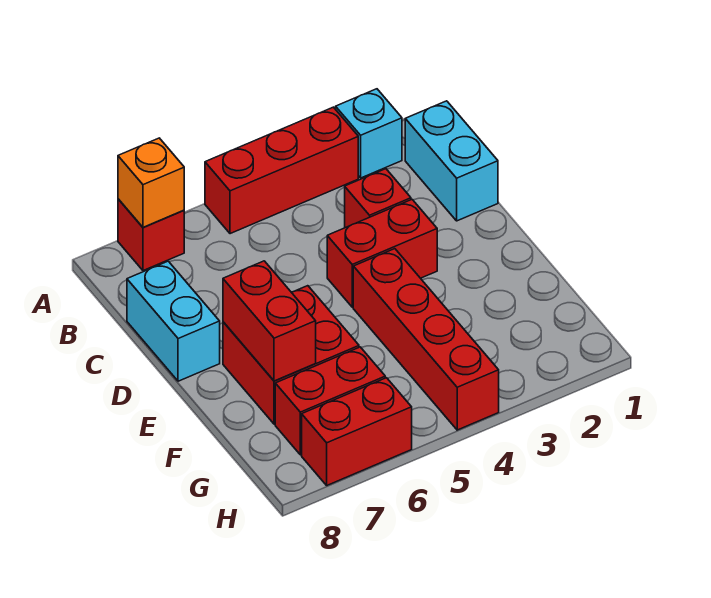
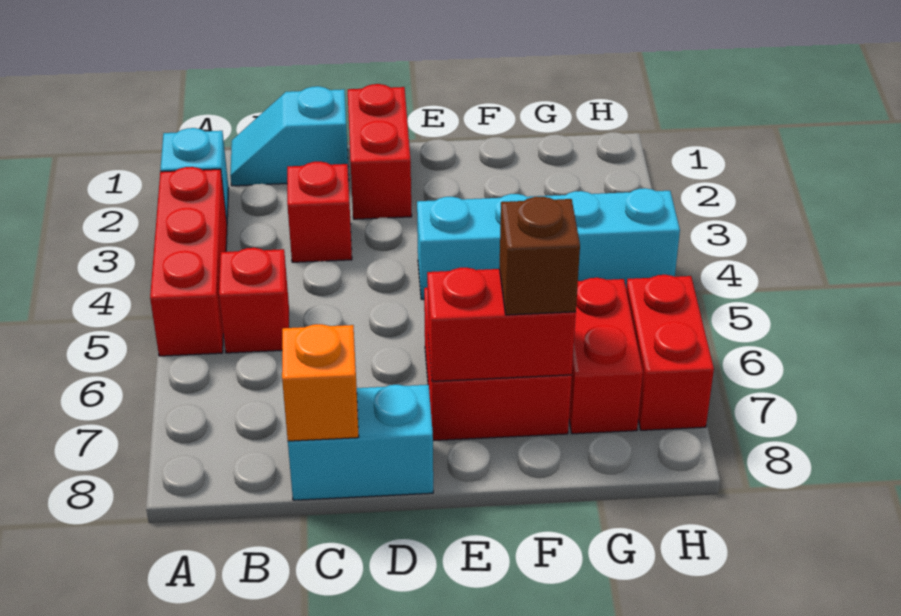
red 1x1 brick [118,199,184,271] -> red 1x1 brick moved to [219,248,289,353]
orange 1x1 brick [118,138,184,227] -> orange 1x1 brick moved to [282,324,359,441]
cyan 1x2 brick [405,101,498,221] -> cyan 1x2 slope [230,86,349,186]
red 1x2 brick [327,200,437,307] -> red 1x2 brick moved to [348,84,412,219]
red 1x4 brick [353,249,499,430] -> cyan 1x4 brick [417,188,680,299]
none -> brown 1x1 brick [499,197,580,315]

